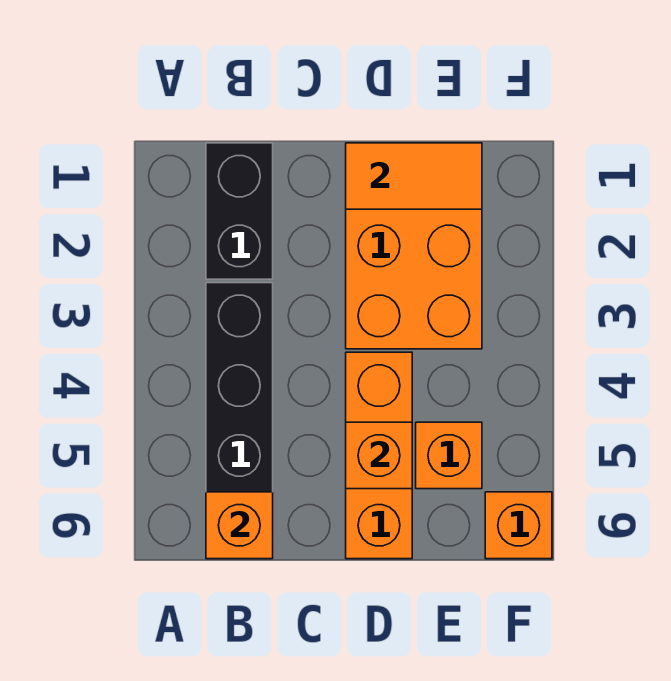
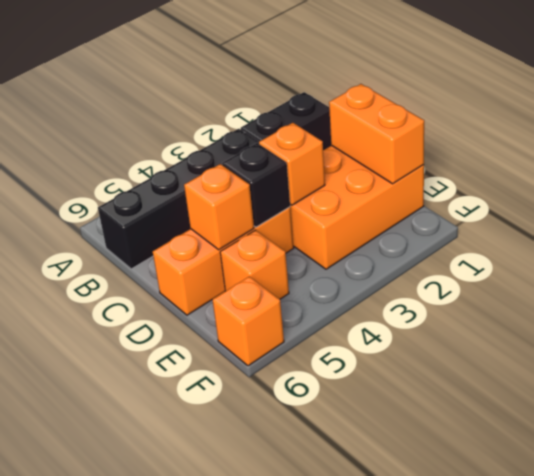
orange 1x1 brick [206,492,273,559] -> orange 1x1 brick moved to [259,123,325,205]
orange 1x2 tile [346,143,482,209] -> orange 1x2 brick [329,84,424,184]
none -> black 1x1 brick [222,143,290,227]

